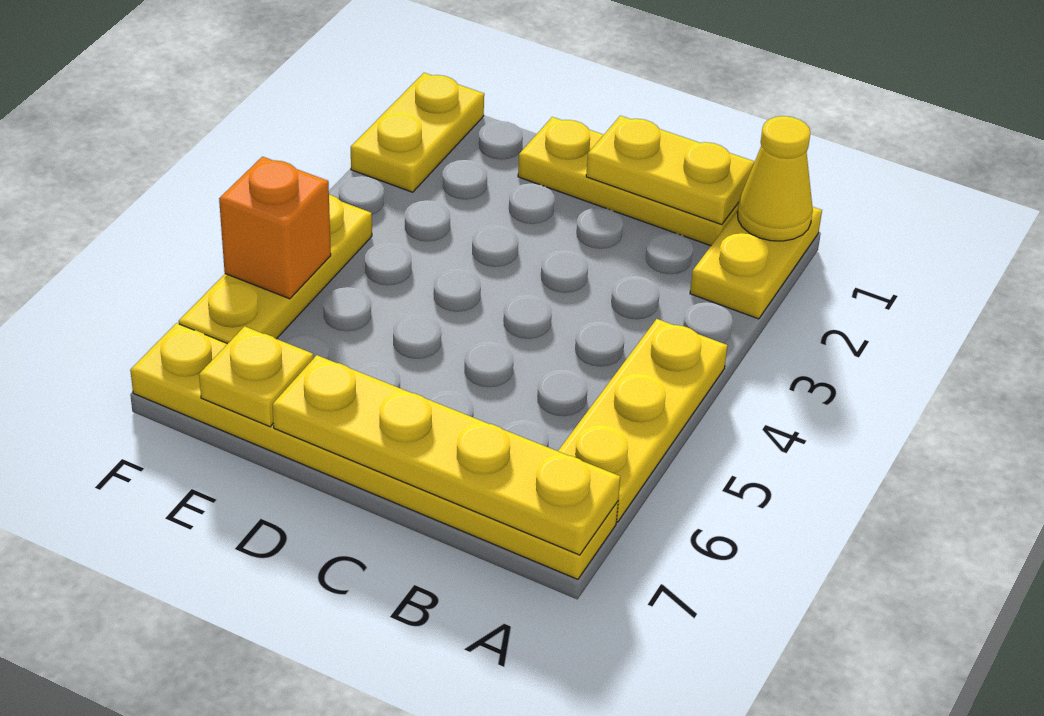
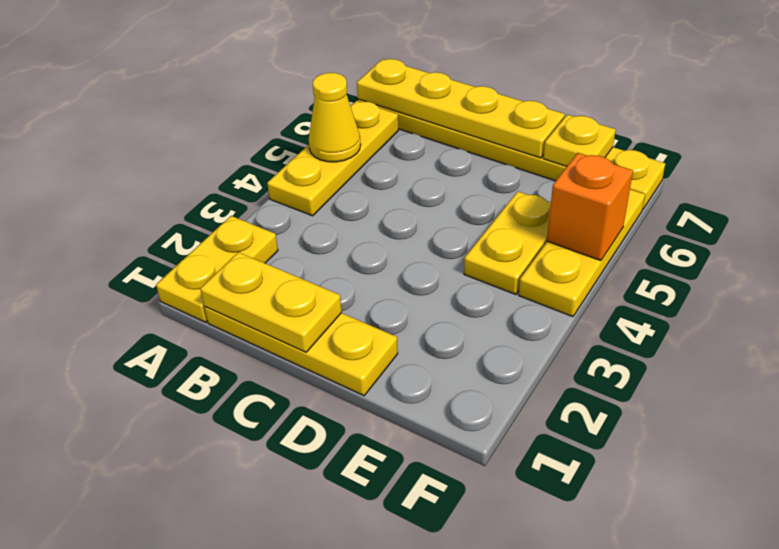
yellow 1x1 cone [737,116,813,241] -> yellow 1x1 cone moved to [309,73,361,162]
yellow 1x2 plate [351,73,484,192] -> yellow 1x2 plate moved to [464,192,551,295]

